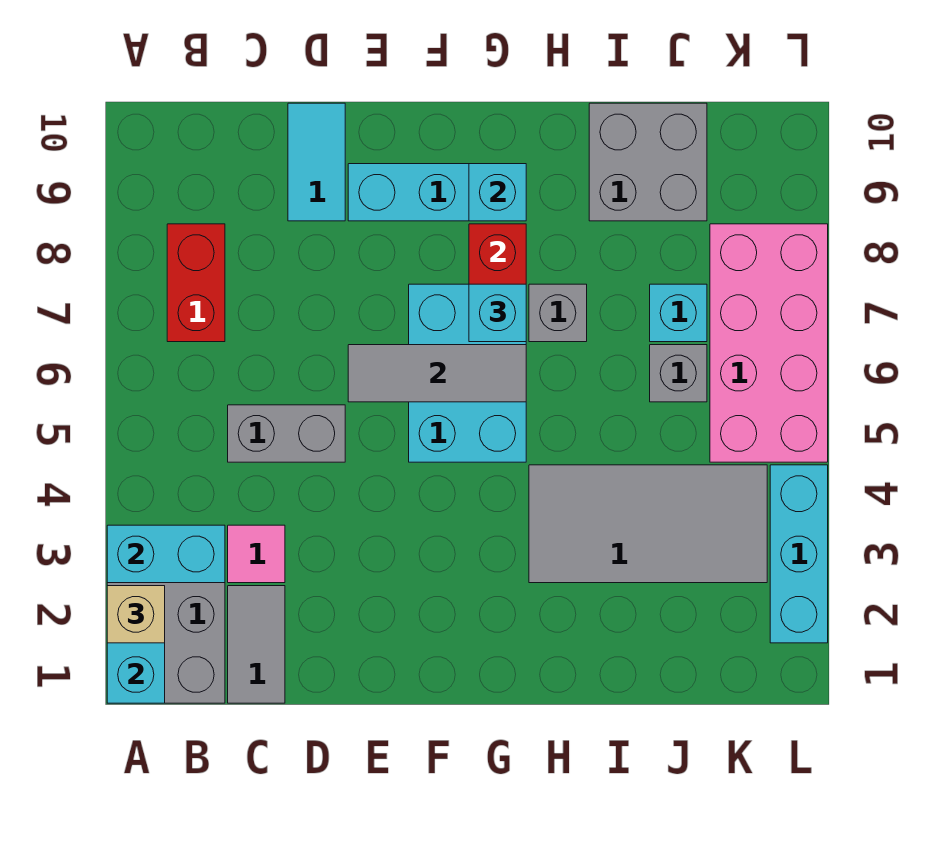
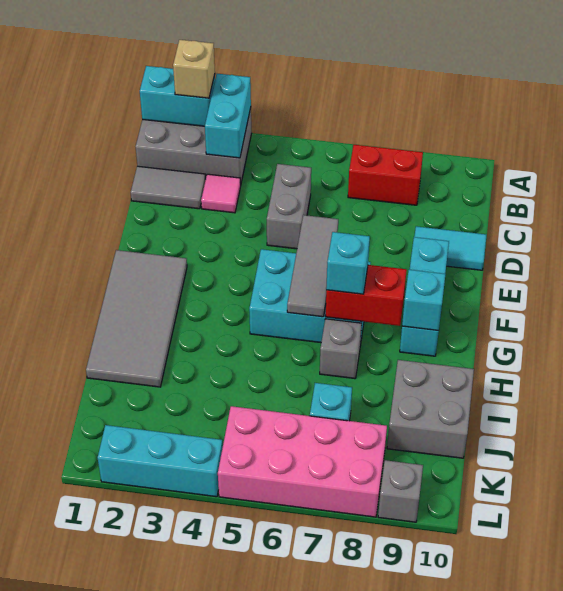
grey 2x4 tile [529,465,767,583] -> grey 2x4 tile moved to [86,250,187,387]
grey 1x1 brick [650,345,707,402] -> grey 1x1 brick moved to [378,460,423,522]

